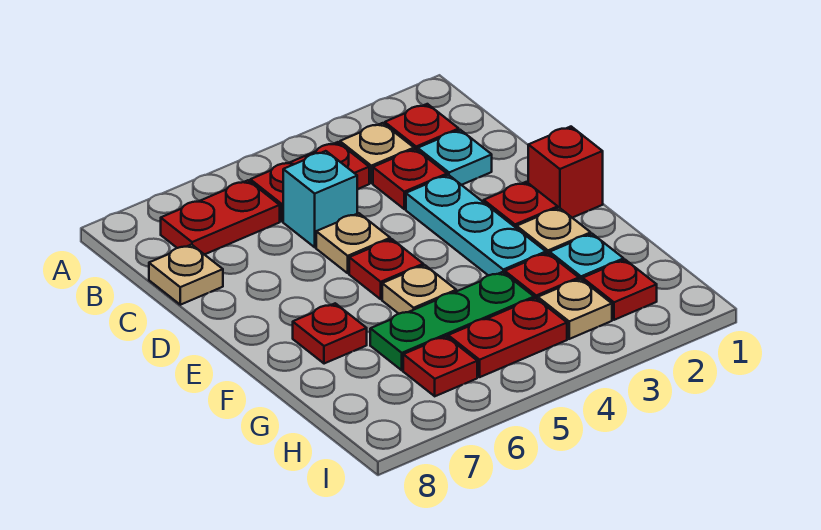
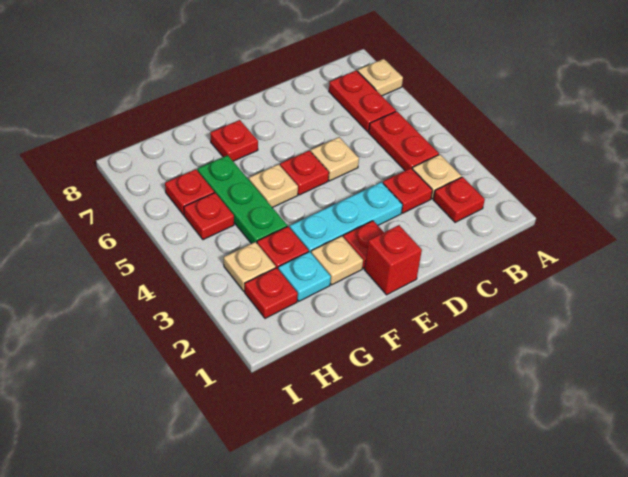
cyan 1x1 plate [418,130,492,185] -> none
cyan 1x1 brick [283,151,357,247] -> none
tan 1x1 plate [149,245,223,305] -> tan 1x1 plate moved to [358,59,403,96]
red 1x2 plate [448,298,567,377] -> red 1x1 plate [184,193,234,240]

